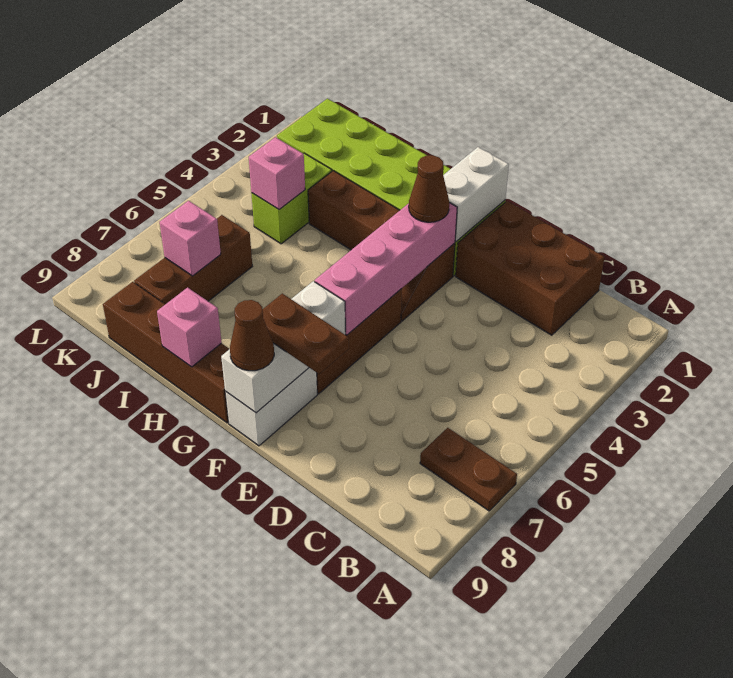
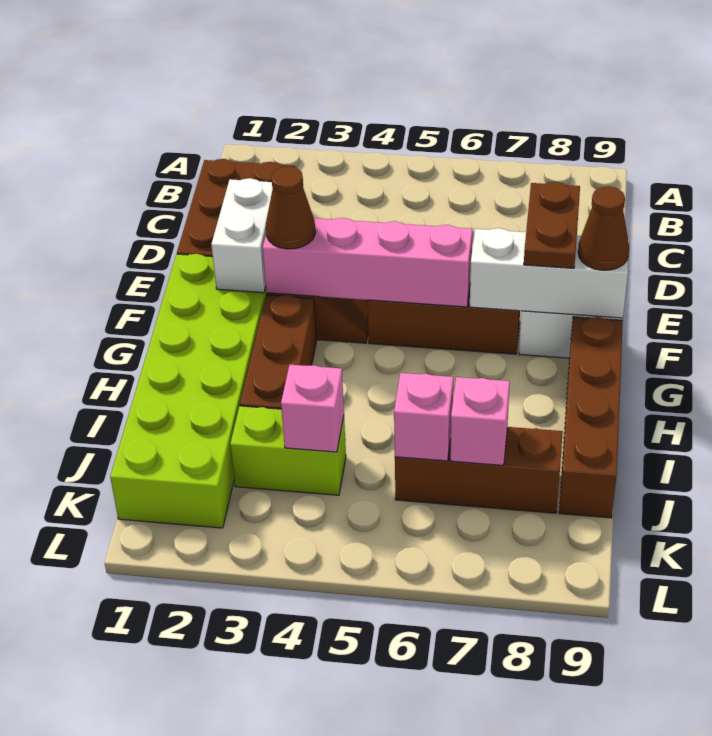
brown 1x2 plate [420,428,517,511] -> none
white 1x2 brick [443,147,509,242] -> white 1x2 brick turned to [211,178,273,293]
pink 1x1 brick [157,288,222,367] -> pink 1x1 brick moved to [394,373,453,461]

